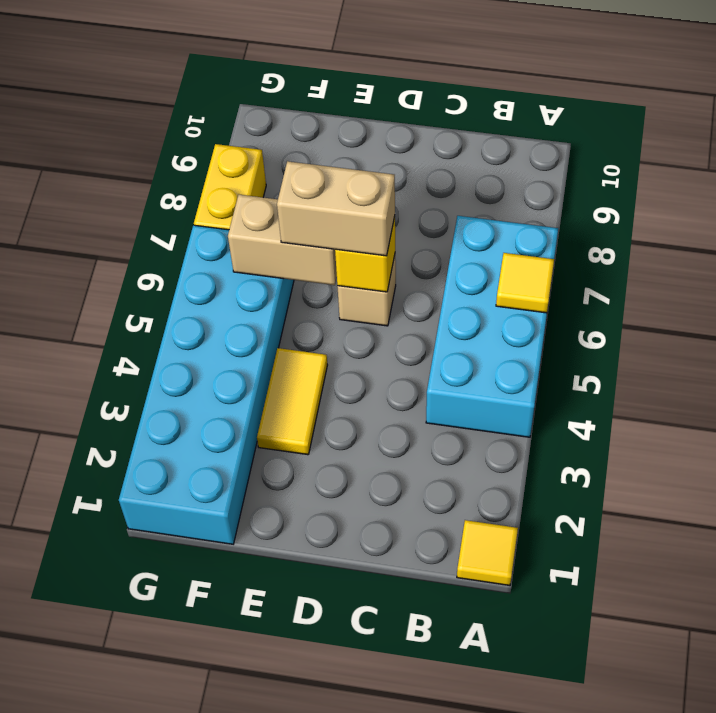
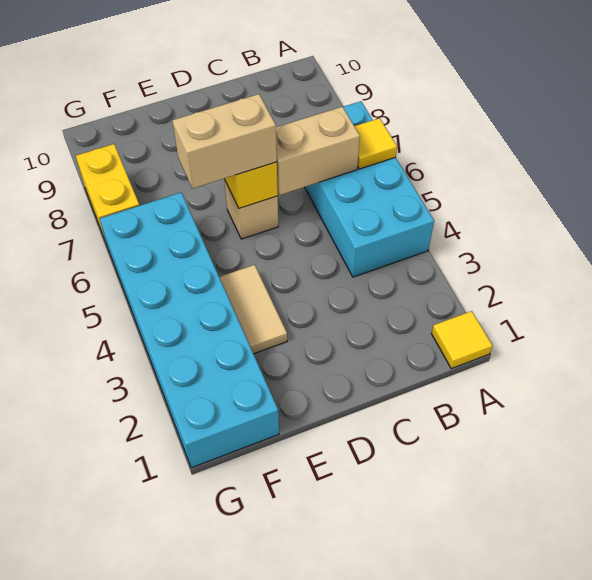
yellow 1x2 tile [257,348,327,455] -> tan 1x2 tile [219,265,287,354]
tan 1x2 brick [228,195,337,285] -> tan 1x2 brick moved to [276,107,360,195]

